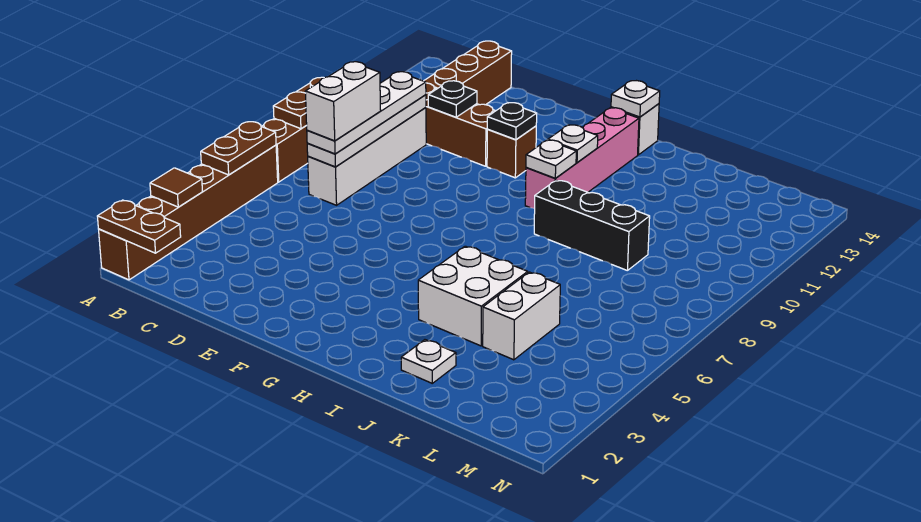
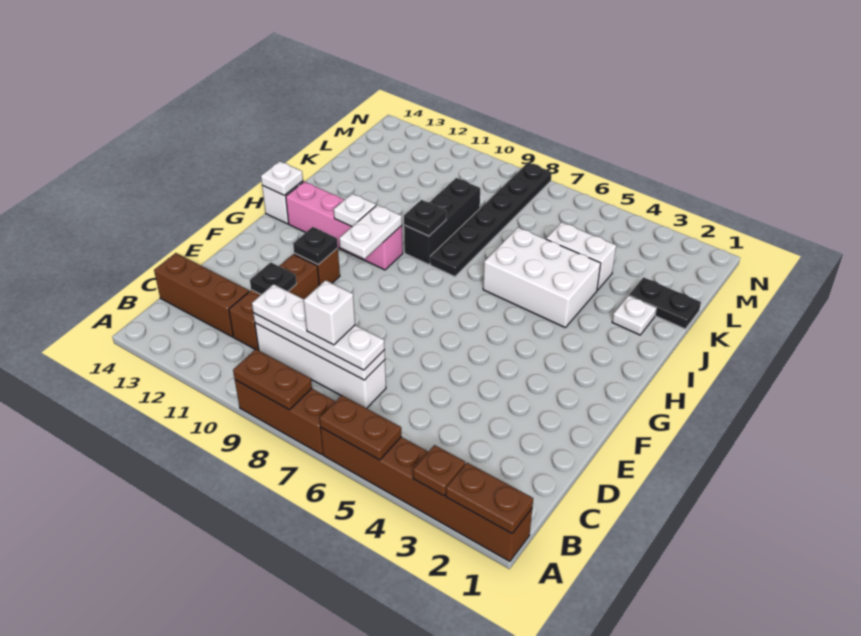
brown 1x2 plate [97,200,181,253] -> brown 1x2 plate turned to [446,463,533,534]
brown 1x1 tile [150,168,202,207] -> brown 1x1 plate [413,445,465,496]
white 1x2 brick [305,62,381,141] -> white 1x1 brick [304,280,355,345]
white 1x1 plate [526,140,576,178] -> white 1x2 plate [339,205,402,259]
white 2x2 brick [418,246,528,346] -> white 2x3 brick [483,227,601,328]
none -> black 1x6 plate [430,163,552,277]
none -> black 1x1 plate [404,200,446,236]
none -> black 1x2 plate [629,277,701,329]

